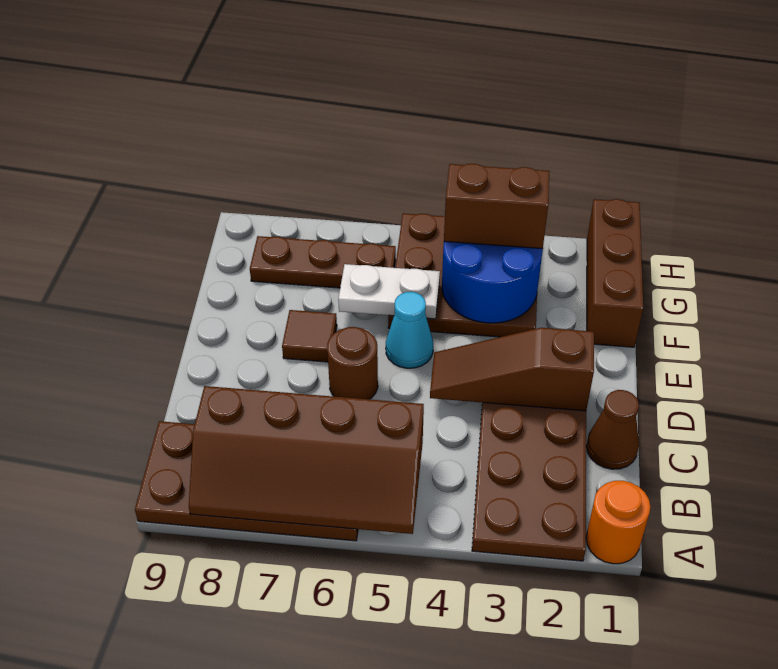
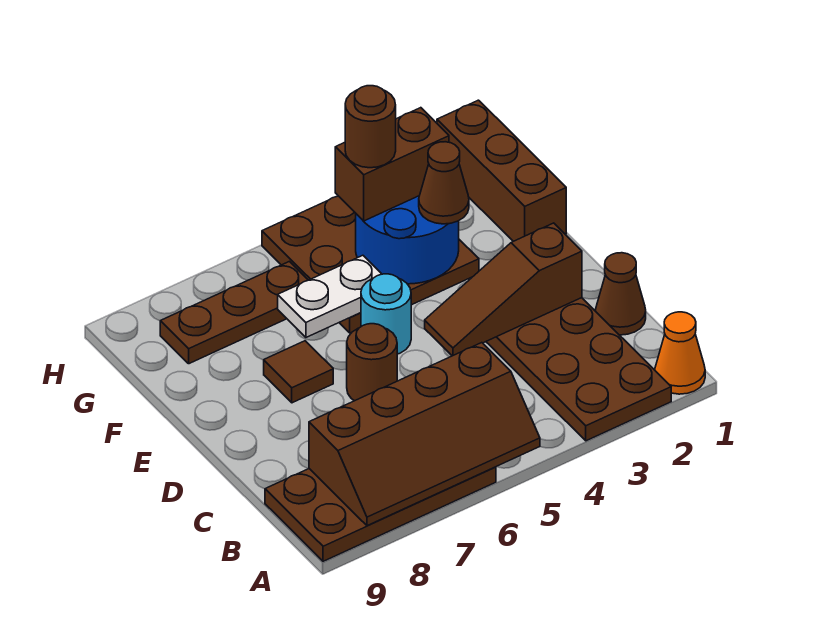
orange 1x1 round brick [586,481,651,564] -> orange 1x1 cone [655,312,705,394]
cyan 1x1 cone [386,292,433,368] -> cyan 1x1 round brick [361,274,411,354]
none -> brown 1x1 cone [419,142,469,224]
none -> brown 1x1 round brick [345,86,396,168]

